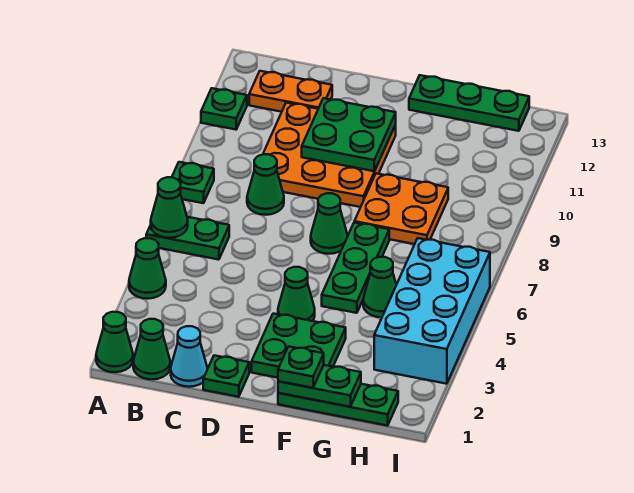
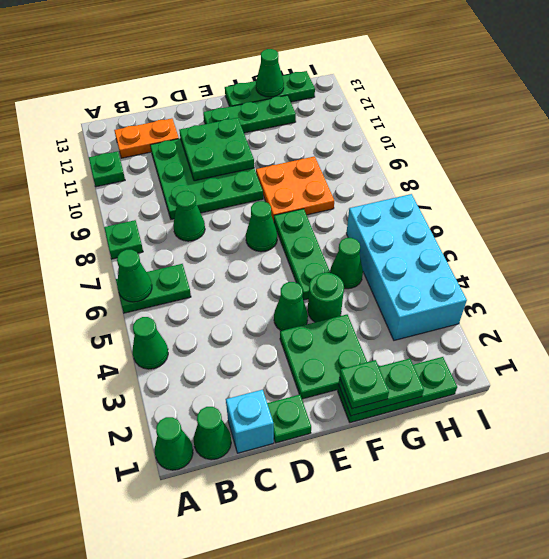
cyan 1x1 cone [171,326,208,387] -> cyan 1x1 brick [226,390,274,453]
orange 3x3 plate [263,103,396,207] -> green 3x3 plate [150,139,263,219]
none -> green 1x3 plate [203,95,296,133]
none -> green 1x1 round brick [308,273,344,322]
none -> green 1x1 cone [256,49,284,97]

